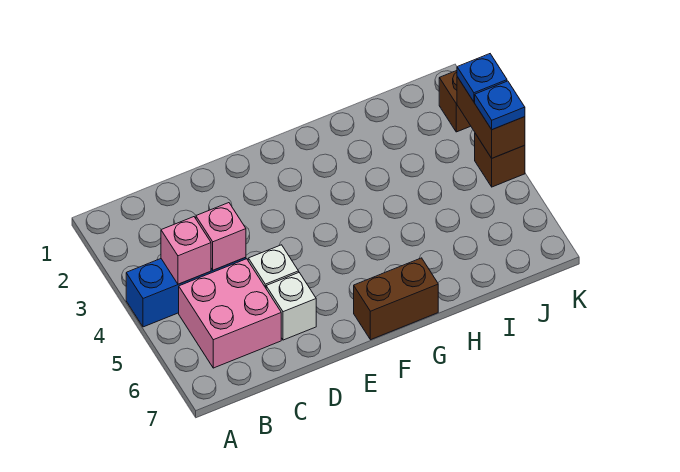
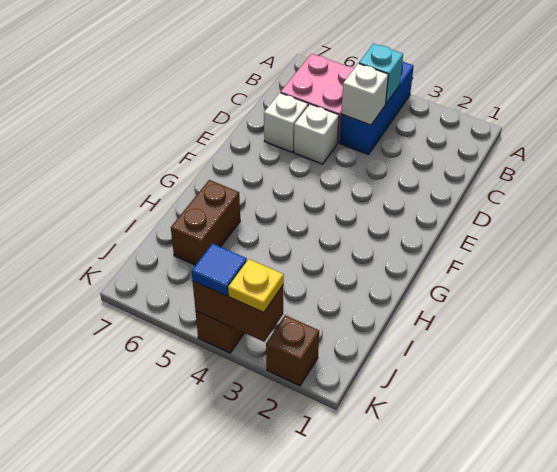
pink 1x1 brick [161,217,211,284] -> cyan 1x1 brick [359,43,403,104]
pink 1x1 brick [196,203,246,270] -> white 1x1 brick [341,63,388,125]
brown 1x2 brick [354,258,438,340] -> brown 1x2 brick moved to [171,180,240,265]
blue 1x1 plate [457,54,507,102] -> yellow 1x1 plate [228,259,284,313]
blue 1x1 plate [475,81,525,130] -> blue 1x1 tile [192,244,247,296]

